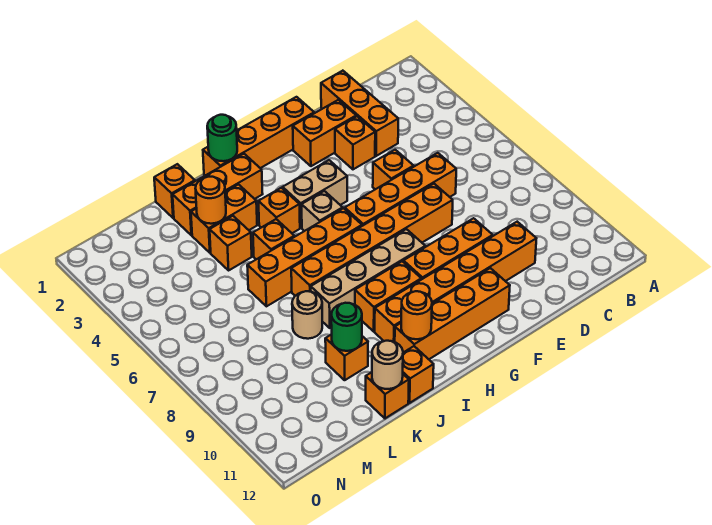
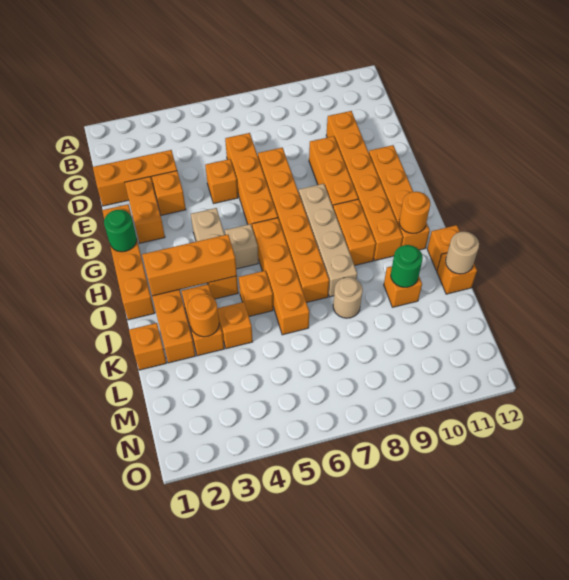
green 1x1 round brick [207,115,237,161] -> green 1x1 round brick moved to [104,210,137,252]
none -> orange 1x3 brick [142,234,237,296]

